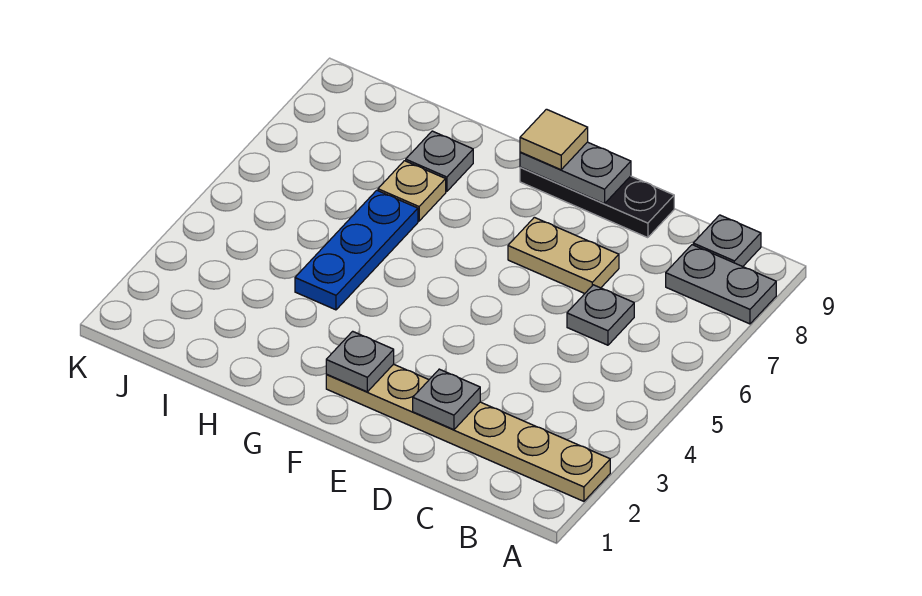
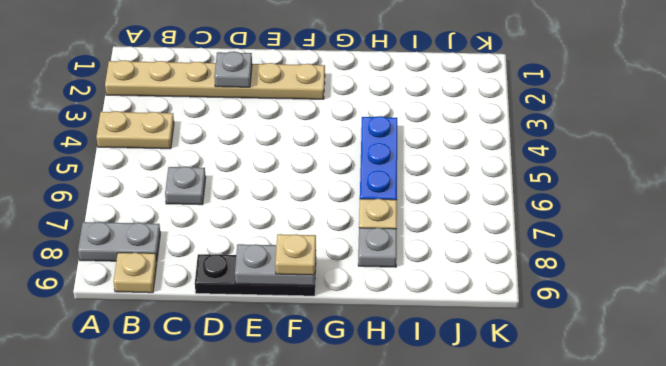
grey 1x1 plate [693,215,761,267] -> tan 1x1 plate [114,253,157,293]
tan 1x2 plate [508,217,619,293] -> tan 1x2 plate moved to [96,111,174,149]
grey 1x1 plate [326,331,394,392] -> none
tan 1x1 tile [520,109,588,170] -> tan 1x1 plate [275,234,316,275]

